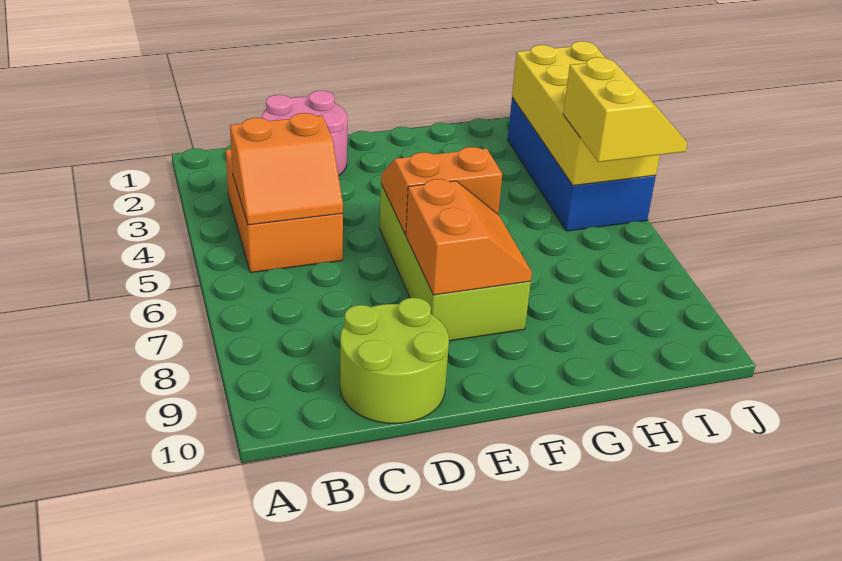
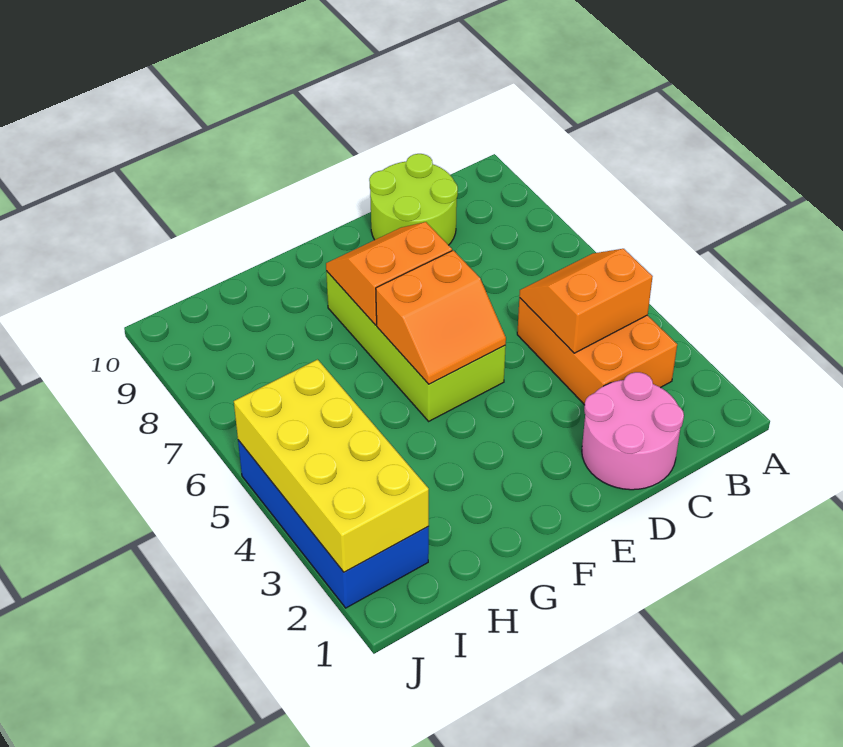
orange 2x2 slope [406,179,532,295] -> orange 2x2 slope turned to [326,222,452,325]
yellow 2x2 slope [563,57,687,162] -> none

